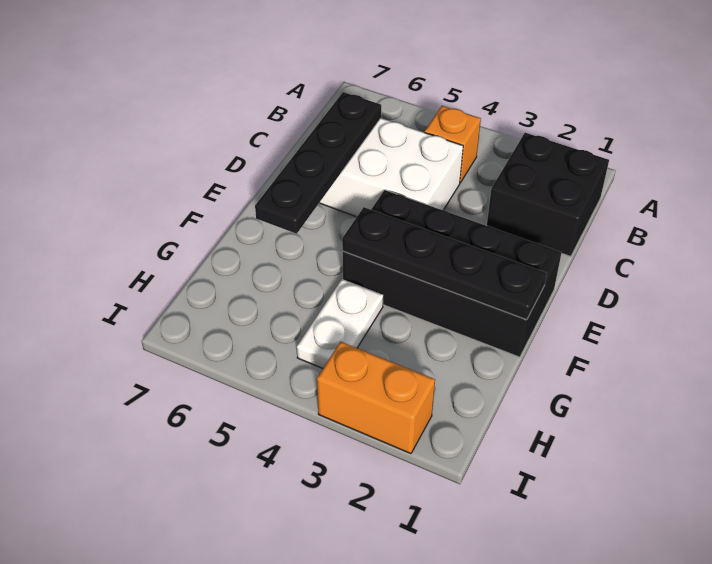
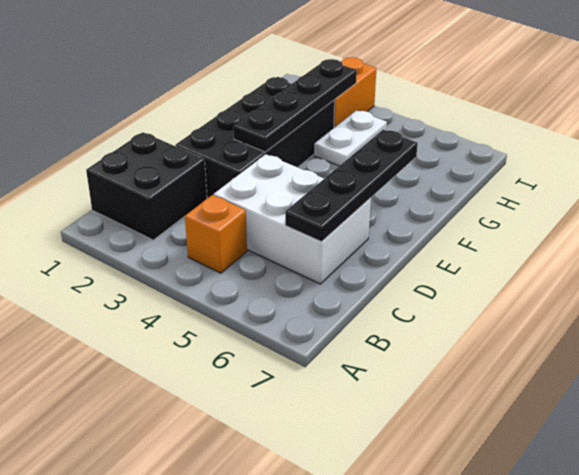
black 2x4 brick [343,190,562,357] -> black 2x4 brick turned to [175,77,335,198]
black 1x4 plate [342,207,547,320] -> black 1x4 plate turned to [233,59,357,152]
orange 1x2 brick [317,342,435,454] -> orange 1x2 brick turned to [334,57,376,128]

